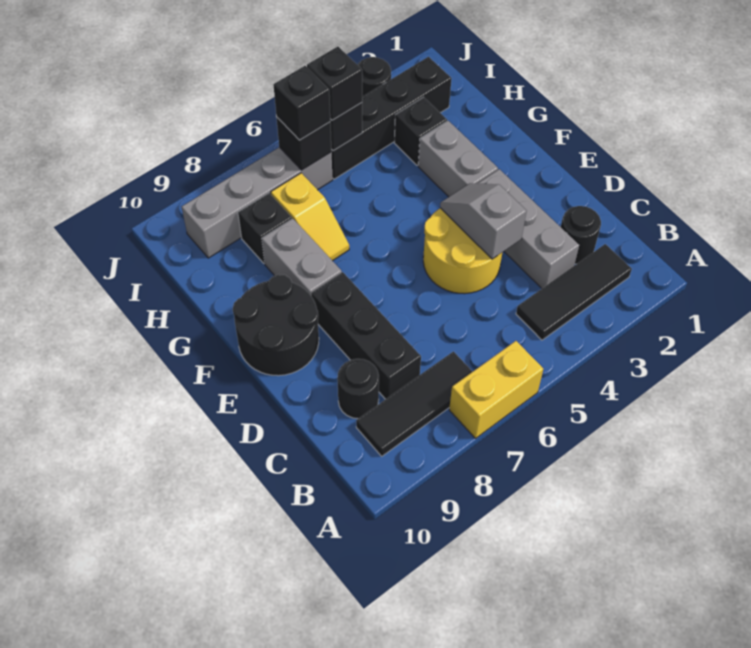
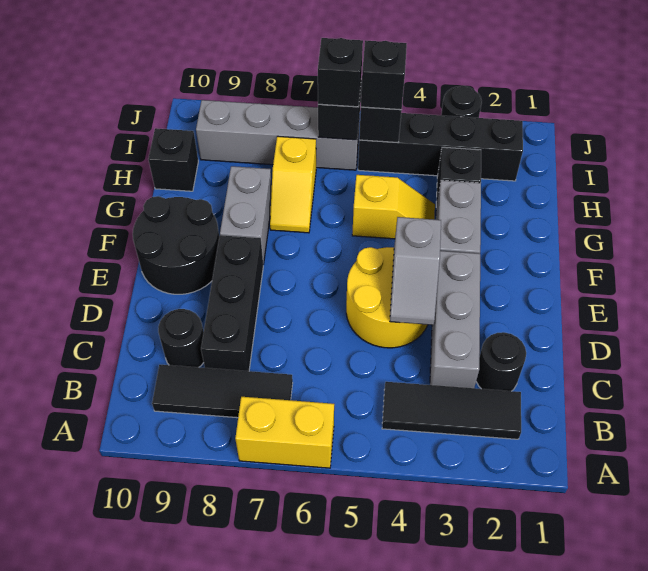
grey 1x2 slope [440,183,527,259] -> grey 1x2 slope turned to [390,217,441,325]
none -> yellow 1x2 slope [352,175,435,239]
black 1x1 brick [238,193,292,263] -> black 1x1 brick moved to [148,128,198,191]

